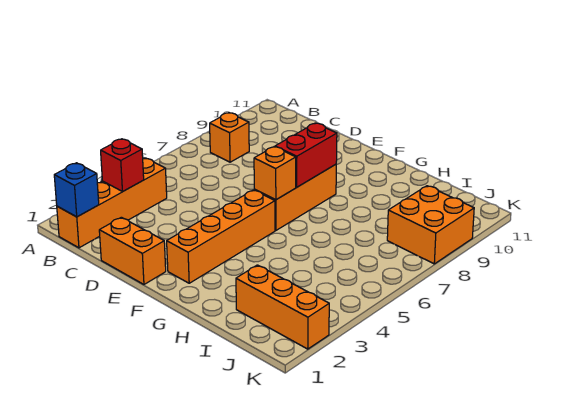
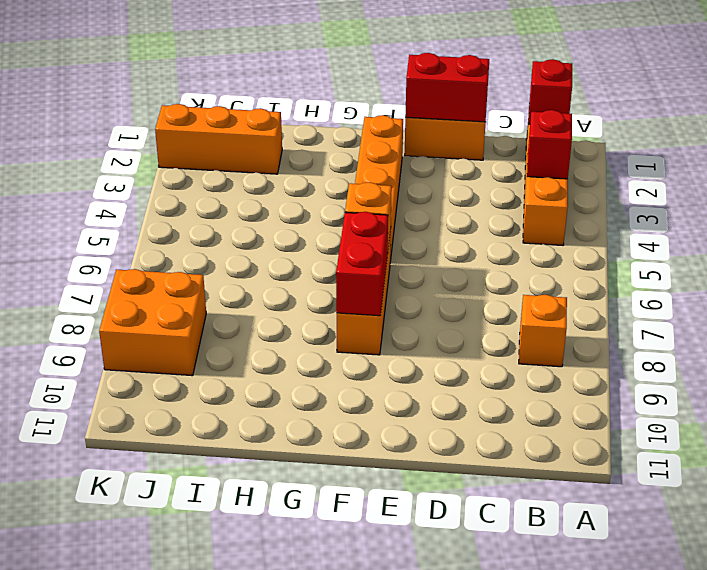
blue 1x1 brick [54,163,99,217] -> red 1x1 brick [529,59,572,124]
none -> red 1x2 brick [405,53,489,122]

